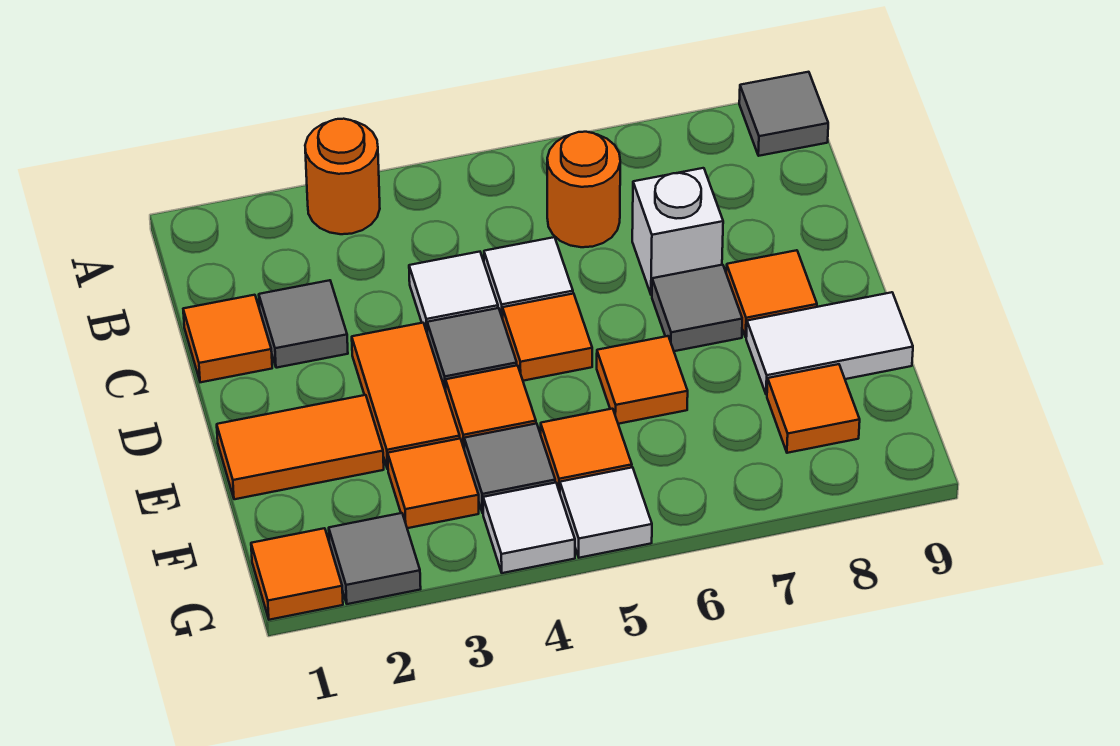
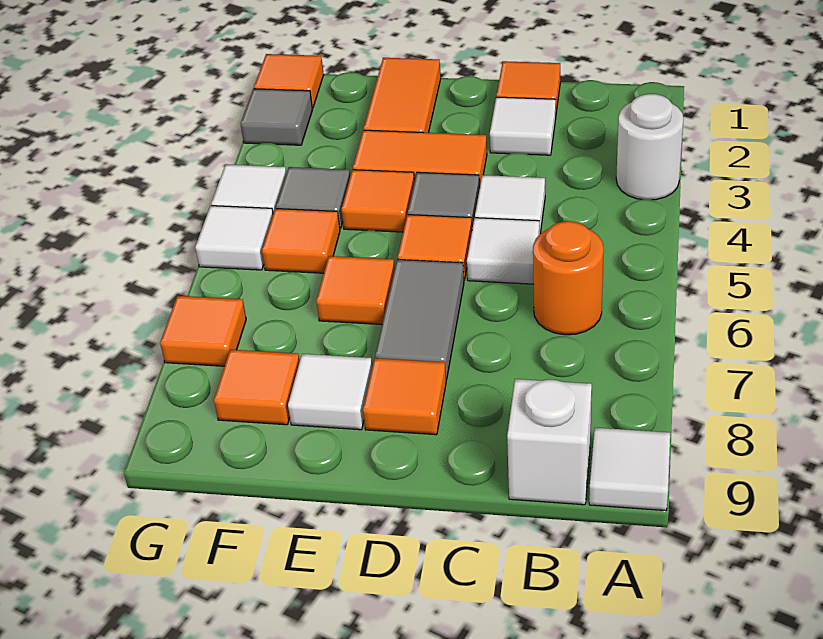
orange 1x1 round brick [305,119,380,234] -> white 1x1 round brick [616,94,684,200]
grey 1x1 tile [739,72,828,156] -> white 1x1 tile [589,428,670,511]
grey 1x1 tile [259,280,348,368] -> white 1x1 tile [490,97,556,155]
white 1x1 brick [632,168,723,295] -> white 1x1 brick moved to [507,379,592,505]
grey 1x1 tile [652,265,742,351] -> grey 1x2 tile [375,259,464,380]
white 1x2 tile [746,292,913,395] -> white 1x1 tile [288,354,372,430]
orange 1x1 tile [388,439,479,528] -> orange 1x1 tile moved to [160,296,246,366]

